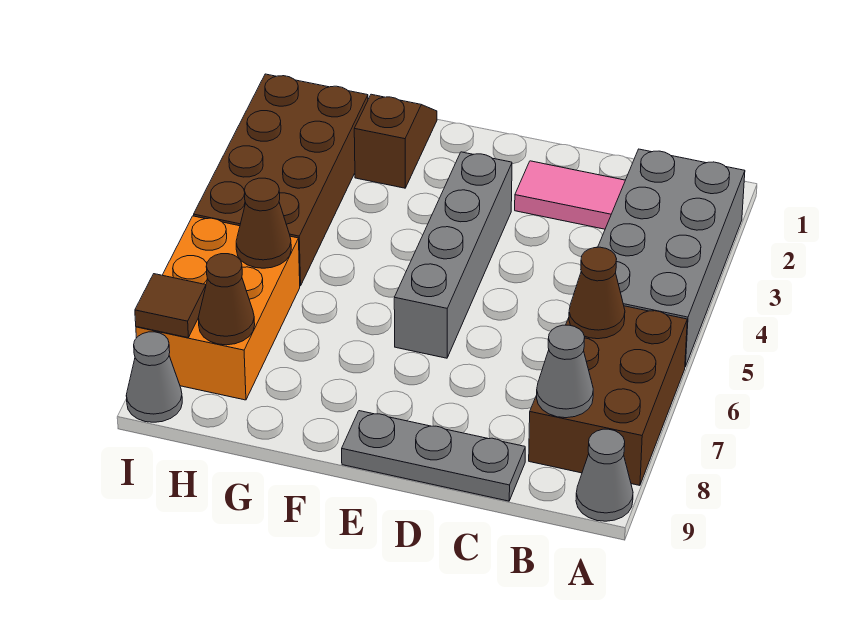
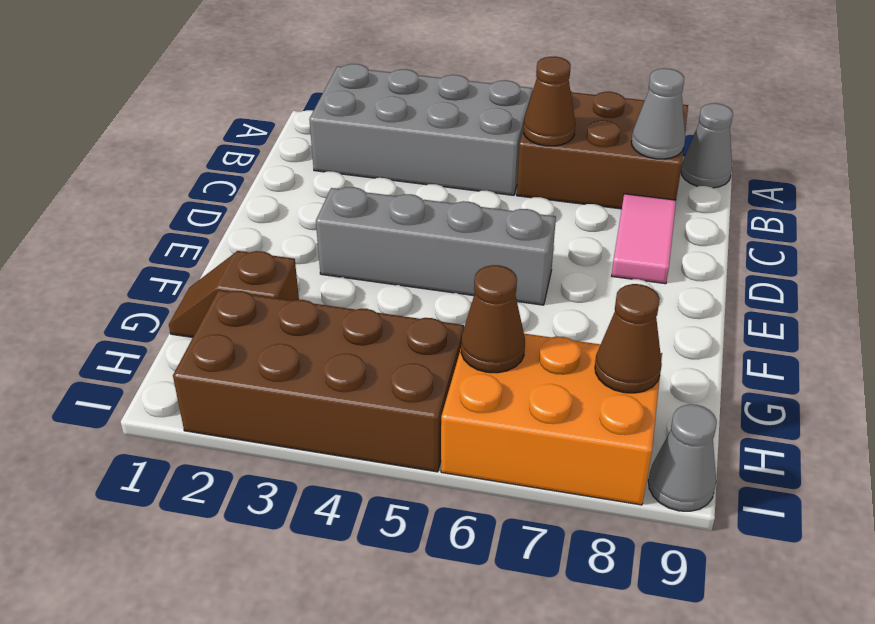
pink 1x2 tile [515,161,625,229] -> pink 1x2 tile moved to [612,194,676,284]
grey 1x3 plate [342,411,525,501] -> none
brown 1x1 tile [135,274,206,338] -> none

